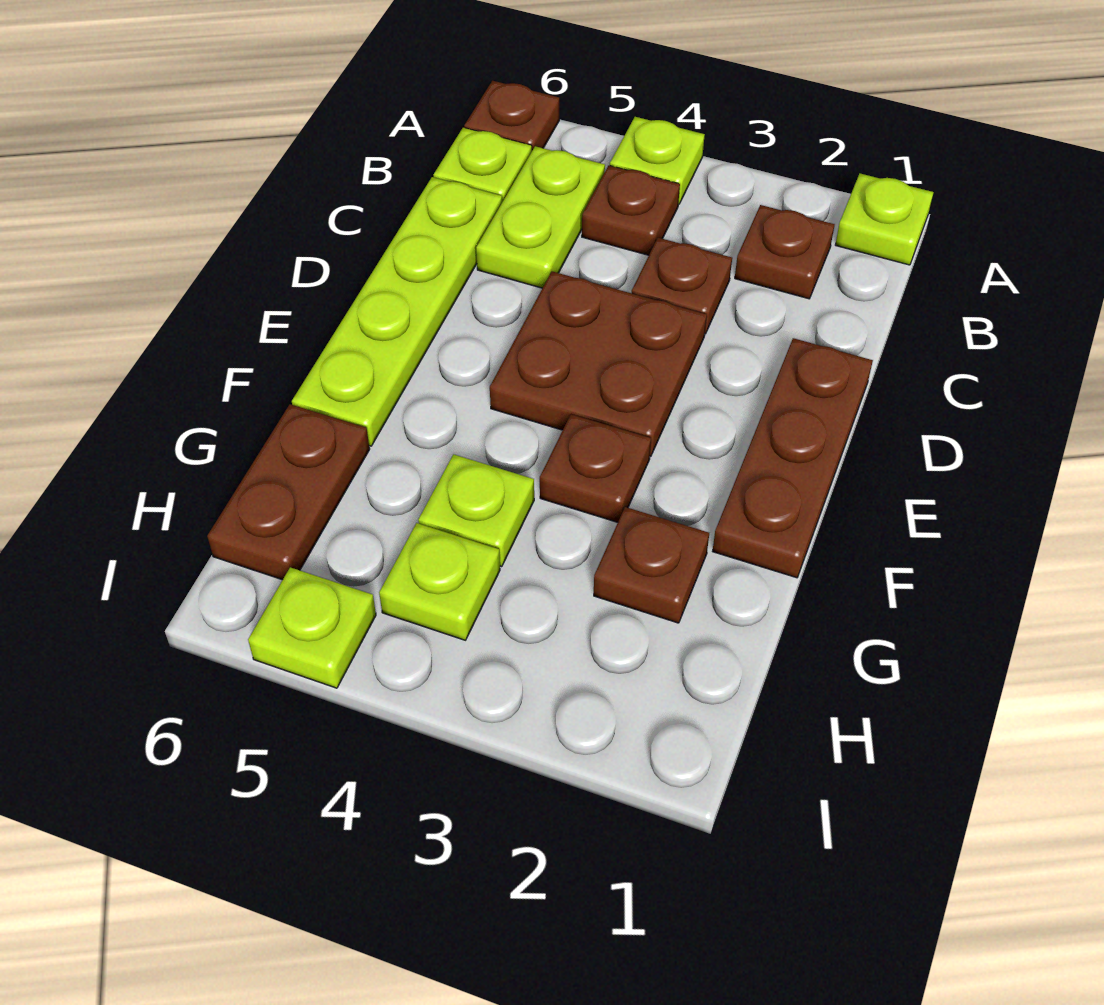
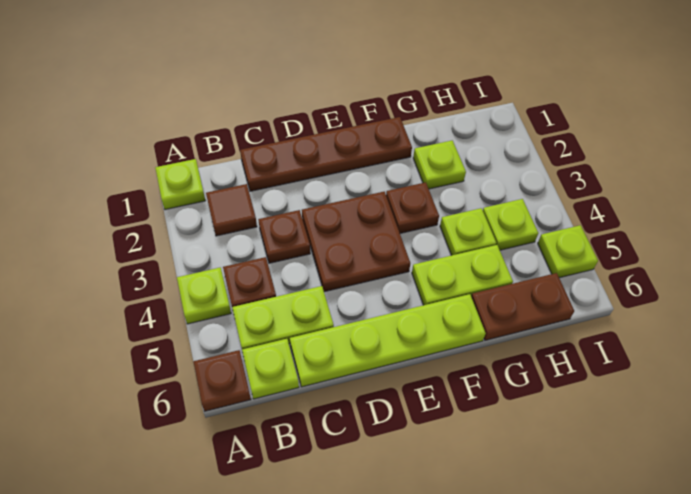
brown 1x1 plate [735,205,835,299] -> brown 1x1 tile [206,184,257,236]
brown 1x3 plate [713,338,873,578] -> brown 1x4 plate [240,117,412,191]
none -> lime 1x2 plate [412,245,513,305]
brown 1x1 plate [594,507,709,623] -> lime 1x1 plate [413,141,466,189]

